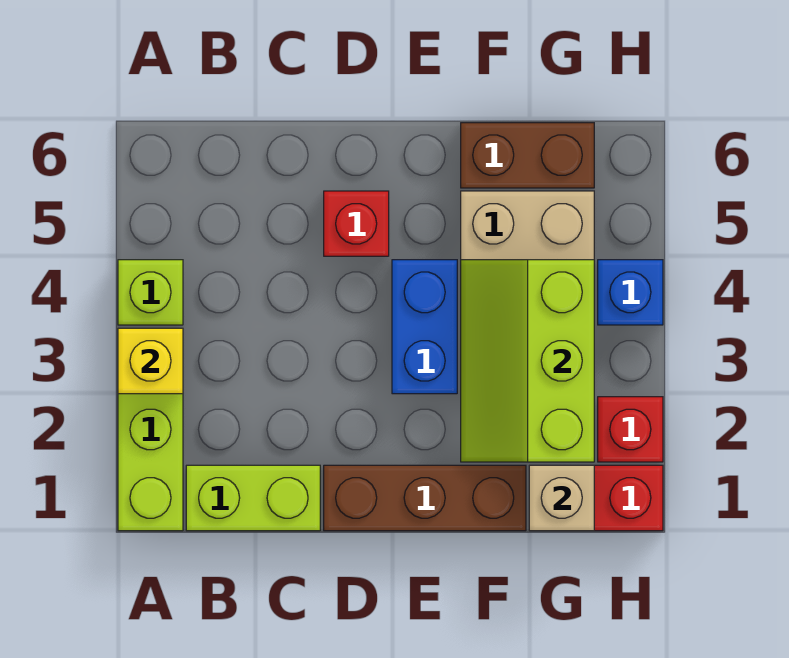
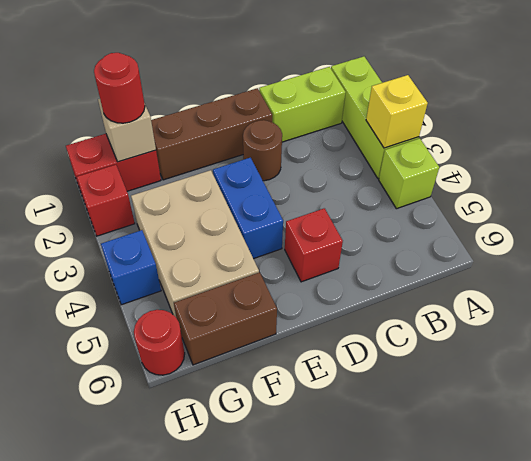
none -> brown 1x1 round brick [243,120,282,181]
lime 2x3 slope [461,260,594,462] -> none
none -> red 1x1 round brick [94,53,145,123]
none -> red 1x1 round brick [134,310,185,375]

